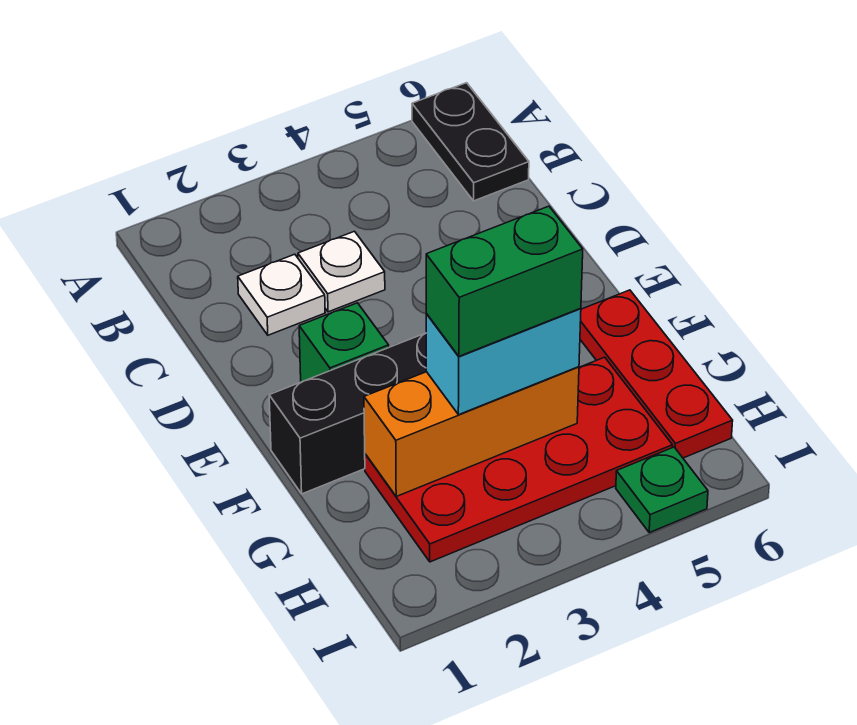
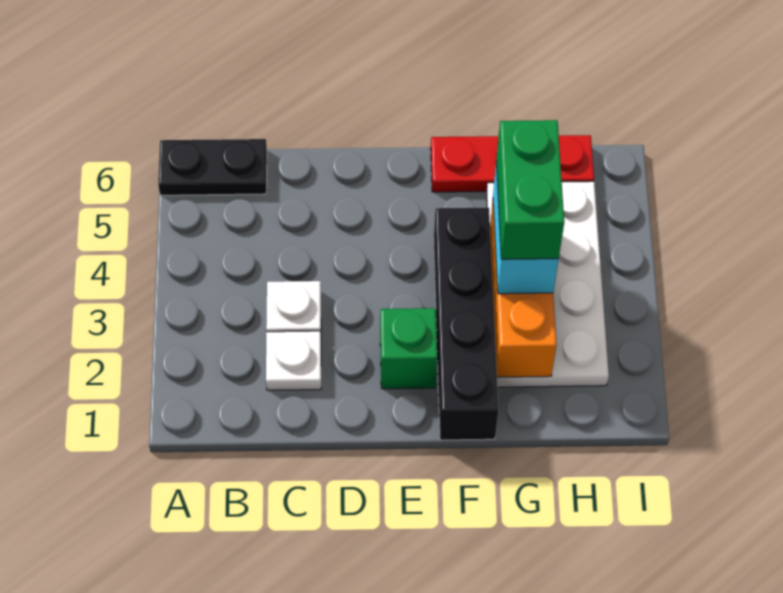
red 2x4 plate [365,357,672,562] -> white 2x4 plate [487,181,609,387]
green 1x1 plate [616,447,708,533] -> none

